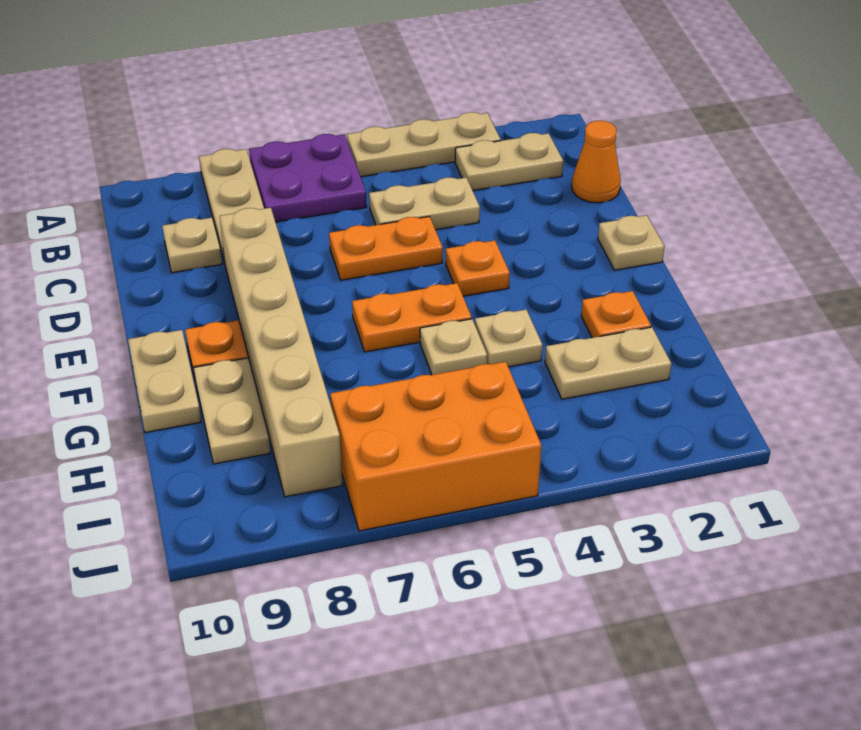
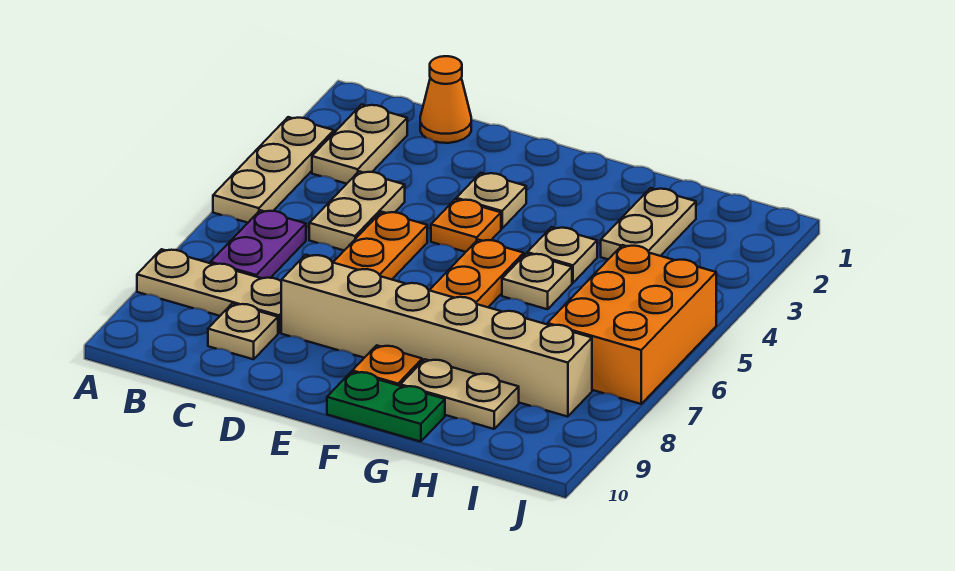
purple 2x2 plate [249,134,367,222] -> purple 1x2 plate [211,210,306,278]
tan 1x1 plate [598,215,665,270] -> tan 1x1 plate moved to [456,173,526,229]
tan 1x2 plate [128,330,201,433] -> green 1x2 plate [327,372,445,442]
orange 1x1 plate [581,291,651,338] -> none

